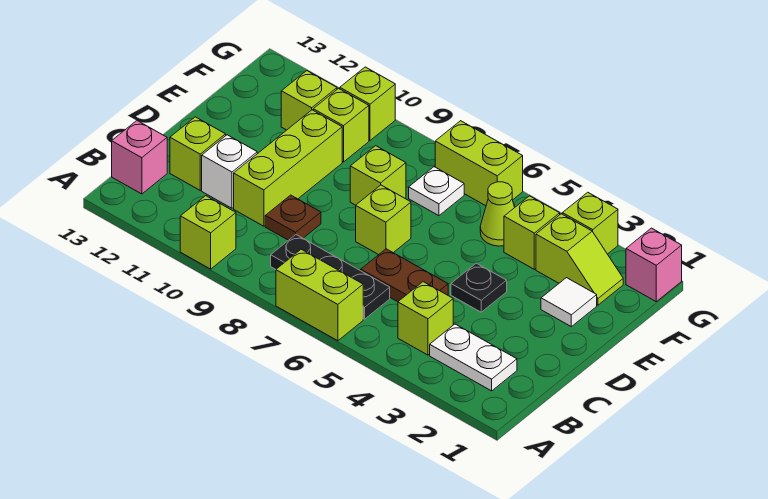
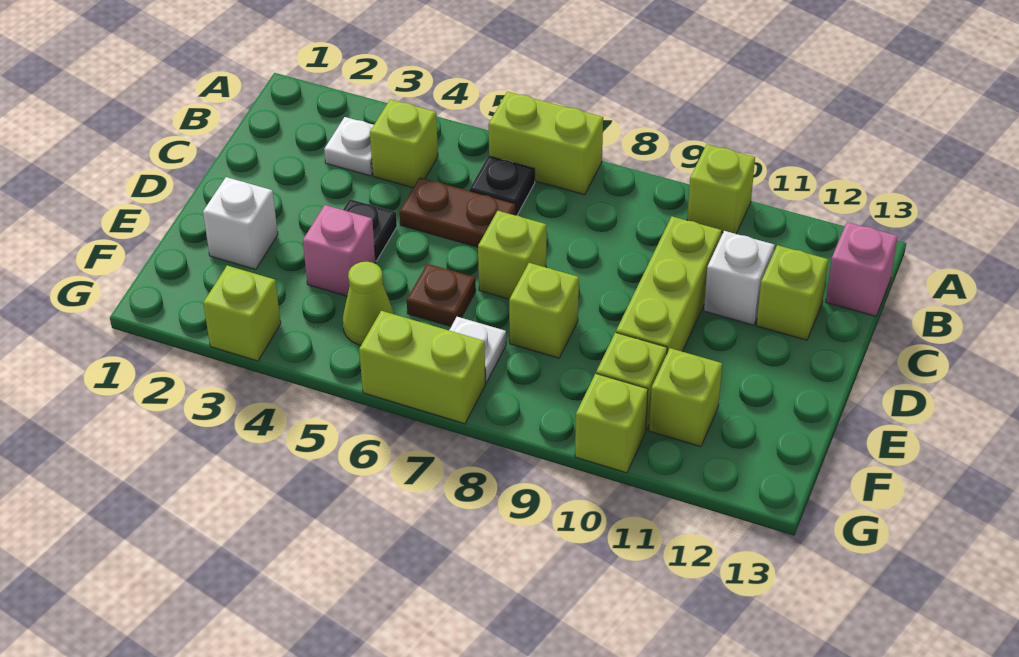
white 1x2 plate [430,324,517,391] -> white 1x1 plate [324,117,374,176]
black 1x3 plate [271,235,390,319] -> black 1x1 plate [469,156,535,215]
brown 1x1 plate [265,195,321,240] -> brown 1x1 plate moved to [407,264,476,327]
white 1x1 tile [541,278,597,327] -> white 1x1 brick [203,177,278,269]
lime 1x2 slope [536,214,623,305] -> none
lime 1x1 brick [504,196,560,269] -> none
pink 1x1 brick [626,228,682,302] -> pink 1x1 brick moved to [303,205,376,296]

